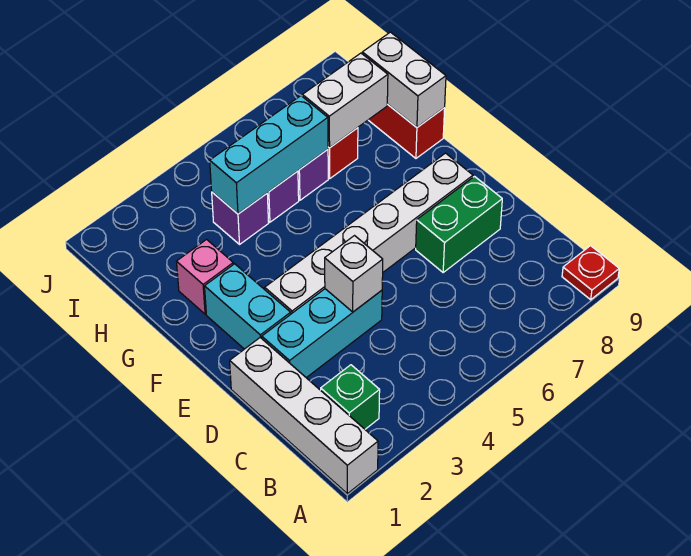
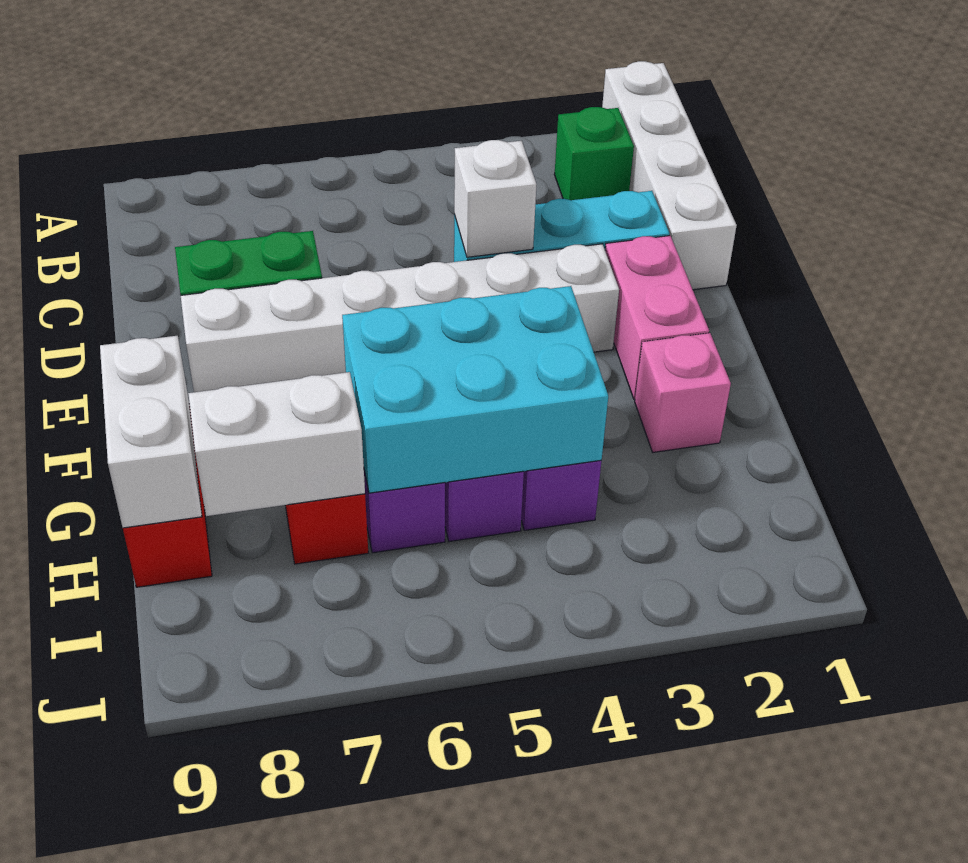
red 1x1 plate [562,246,619,300] -> none
cyan 1x2 brick [205,264,291,349] -> pink 1x2 brick [605,236,709,399]
cyan 1x3 brick [210,96,328,214] -> cyan 2x3 brick [342,286,608,493]

